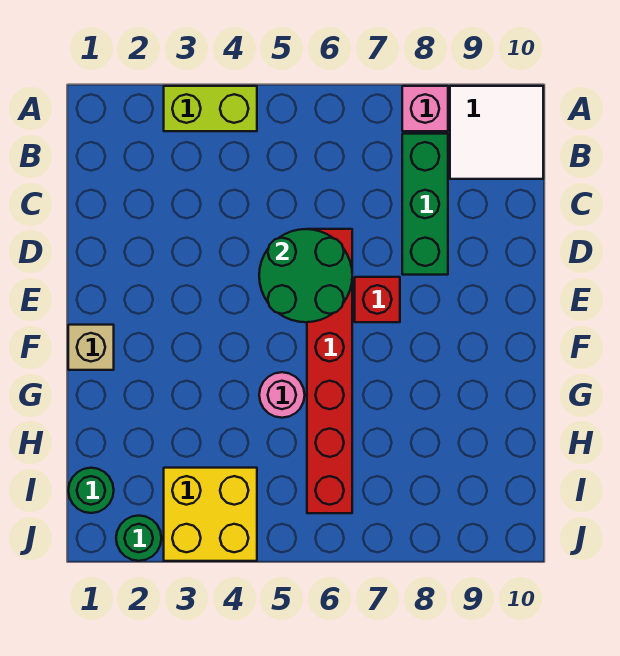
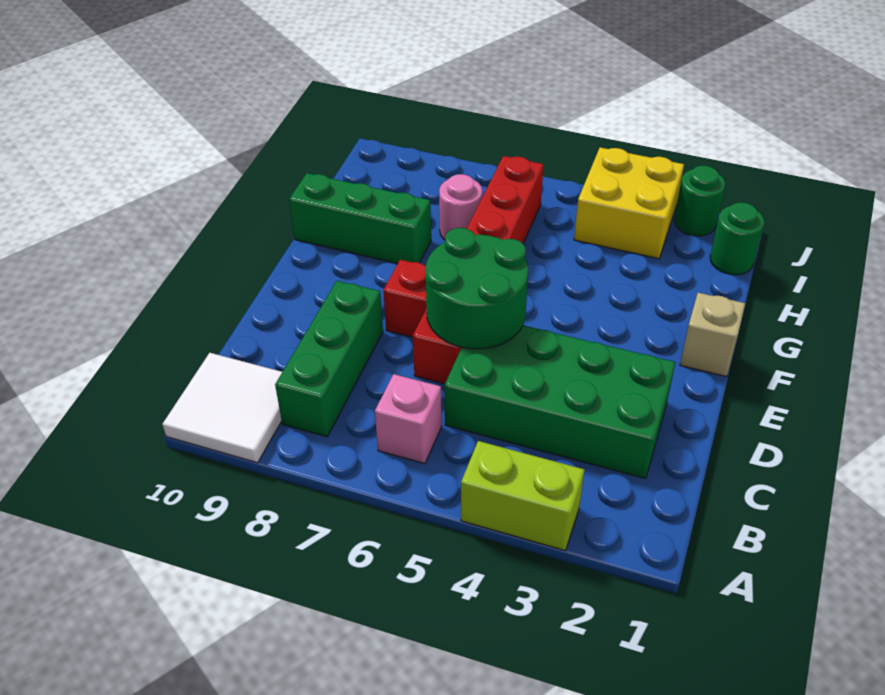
pink 1x1 brick [402,86,448,131] -> pink 1x1 brick moved to [375,374,442,464]
none -> green 2x4 brick [444,325,675,478]
pink 1x1 round brick [259,372,305,418] -> pink 1x1 round brick moved to [439,174,482,240]
none -> green 1x3 brick [289,173,431,264]

